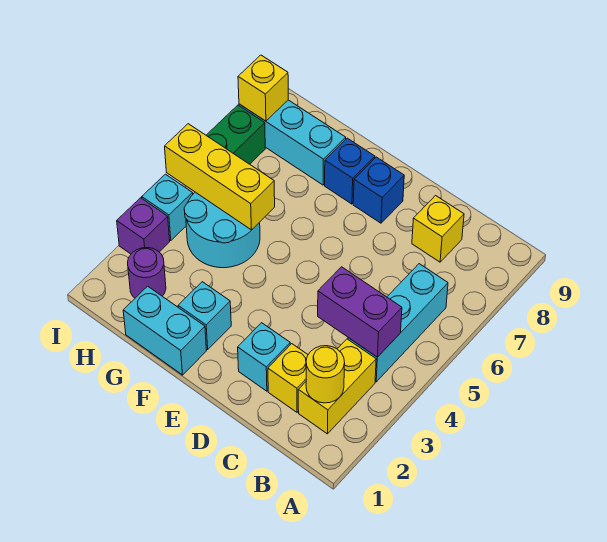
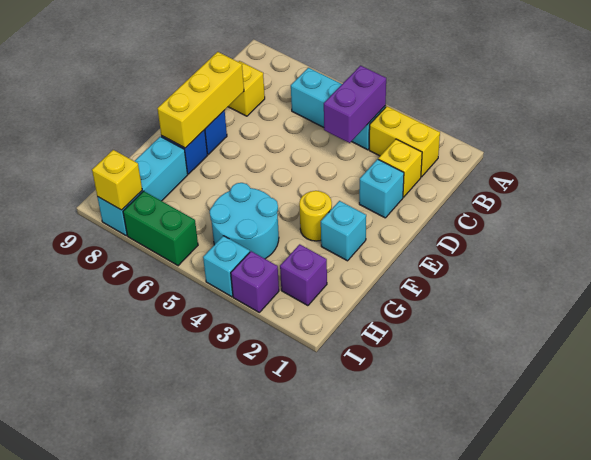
yellow 1x1 round brick [306,346,345,403] -> yellow 1x1 round brick moved to [299,191,332,241]
cyan 1x2 brick [123,286,206,375] -> none
yellow 1x3 brick [165,124,275,230] -> yellow 1x3 brick moved to [157,52,244,148]
purple 1x1 round brick [128,248,166,298] -> purple 1x1 brick [280,244,327,306]

